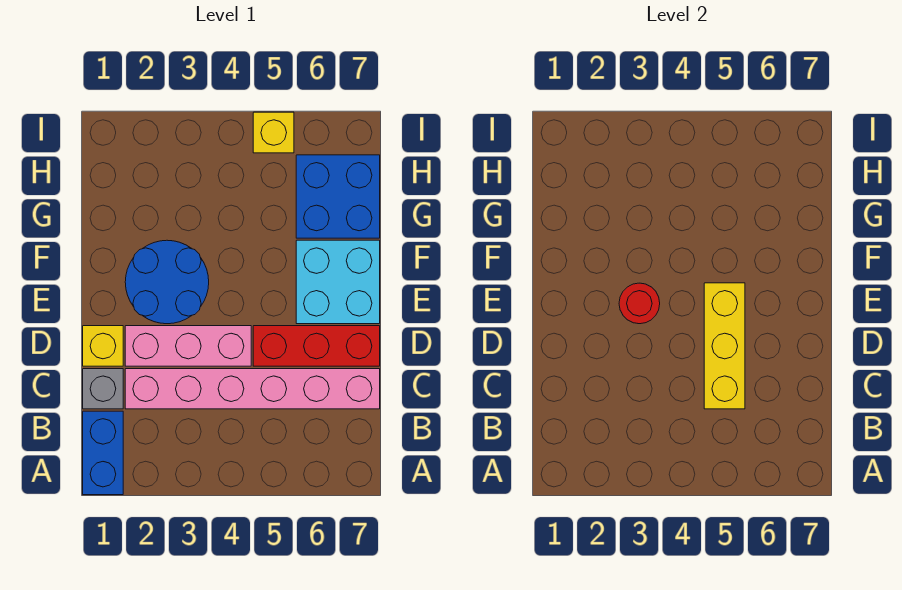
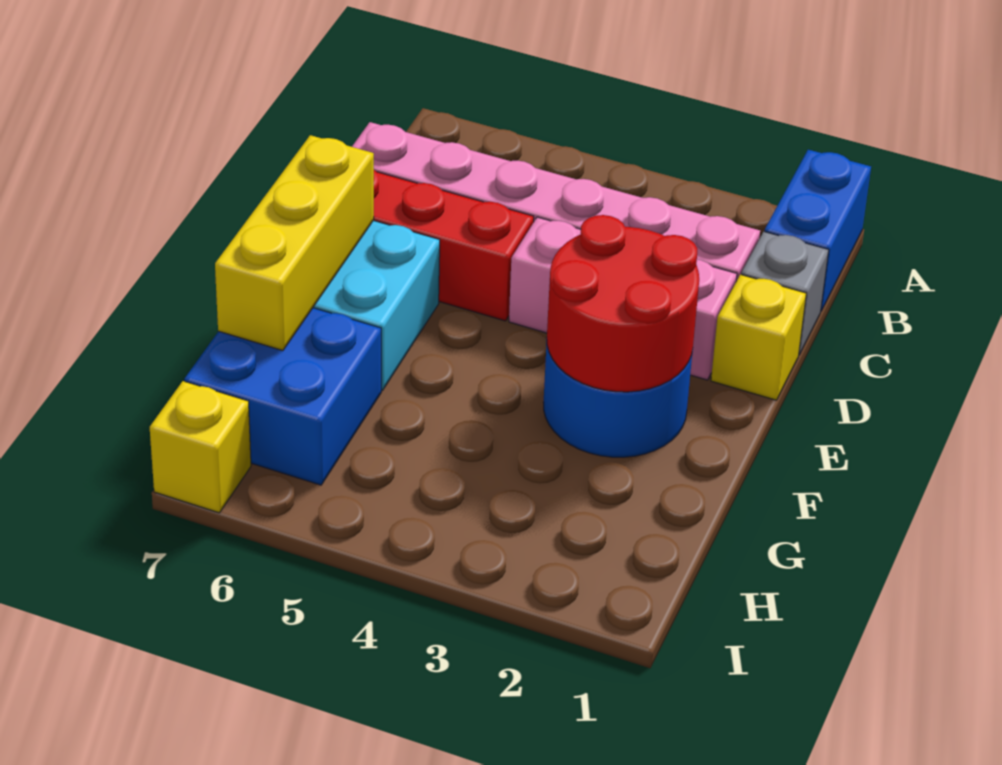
yellow 1x3 brick [704,283,745,409] -> yellow 1x3 brick moved to [215,135,374,351]
red 1x1 round brick [619,283,660,324] -> red 2x2 round brick [547,215,699,392]
yellow 1x1 brick [253,112,294,153] -> yellow 1x1 brick moved to [150,381,251,513]

